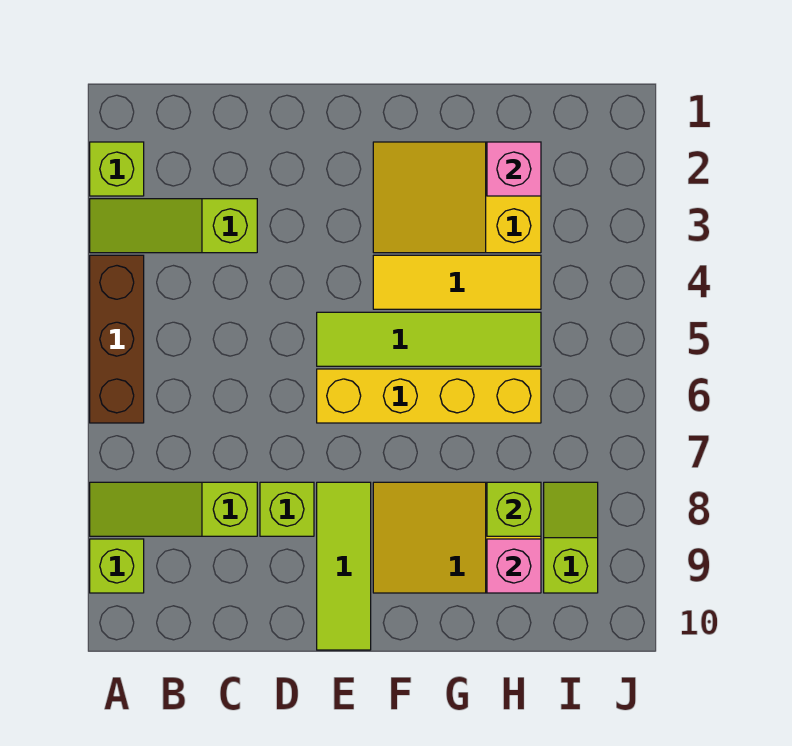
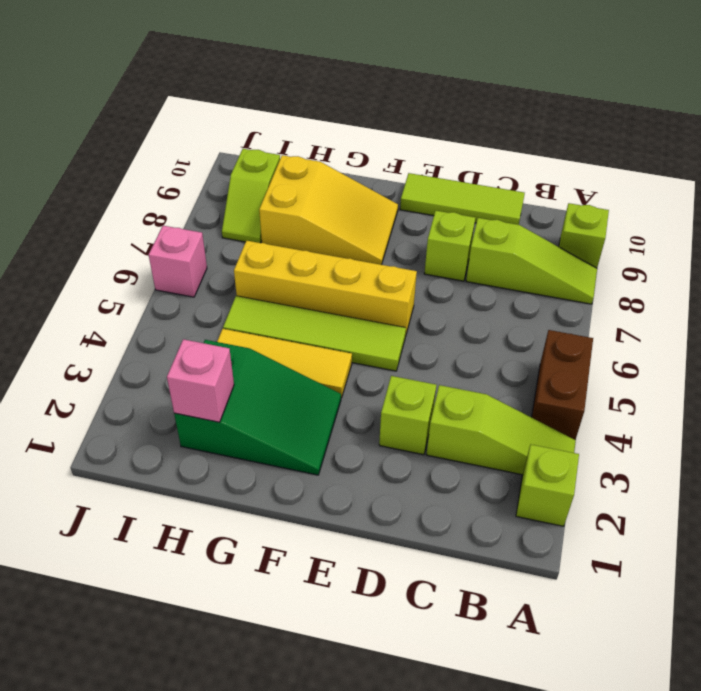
brown 1x3 brick [90,255,144,423] -> brown 1x2 brick [532,330,593,440]
lime 1x3 tile [317,482,371,650] -> lime 1x3 tile turned to [400,173,525,225]
yellow 2x3 slope [373,142,541,253] -> green 2x3 slope [174,340,341,475]
lime 1x1 brick [487,482,541,536] -> lime 1x1 brick moved to [379,376,436,455]
pink 1x1 brick [487,539,541,593] -> pink 1x1 brick moved to [149,226,207,297]

